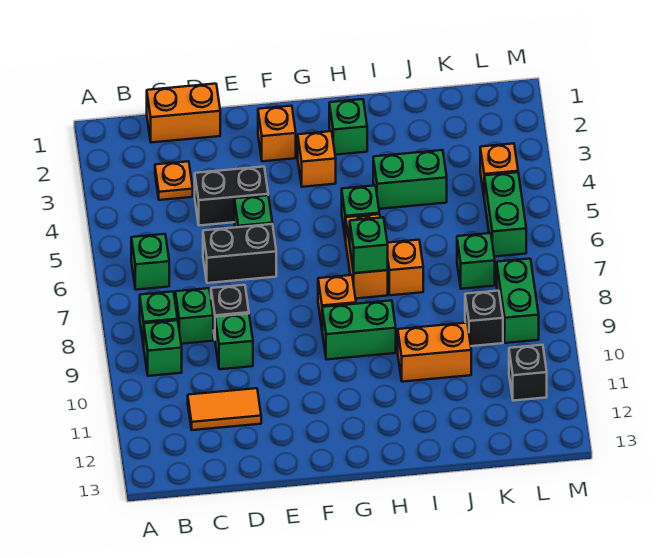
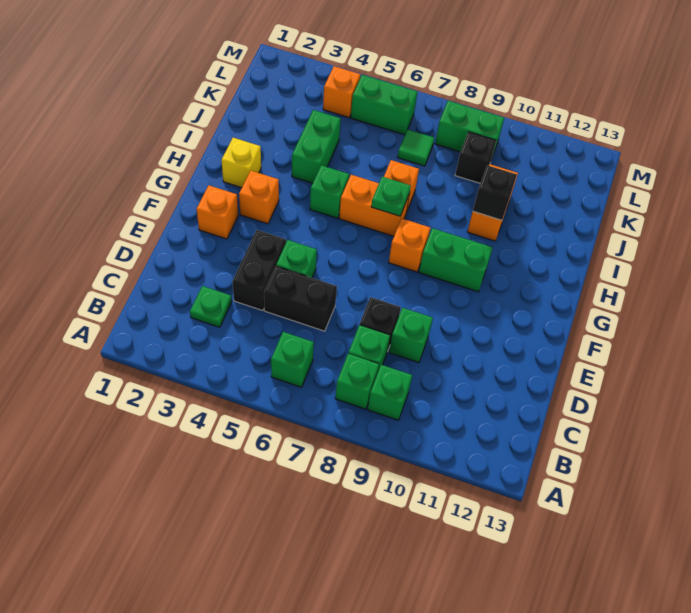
orange 1x2 brick [147,84,220,143] -> none
orange 1x1 plate [155,161,193,200] -> green 1x1 plate [190,286,232,327]
orange 1x2 tile [188,388,261,430] -> none
black 1x2 brick [203,224,276,283] -> black 1x2 brick turned to [264,266,337,331]
green 1x2 brick [322,300,396,360] -> green 1x2 brick turned to [419,228,493,292]
green 1x1 brick [329,99,367,155] -> yellow 1x1 brick [221,138,261,188]
green 1x1 brick [350,217,388,273] -> green 1x1 plate [371,177,411,216]
green 1x1 brick [457,233,495,289] -> green 1x1 tile [398,129,434,166]
black 1x1 brick [509,345,547,401] -> black 1x1 brick moved to [473,165,517,220]

